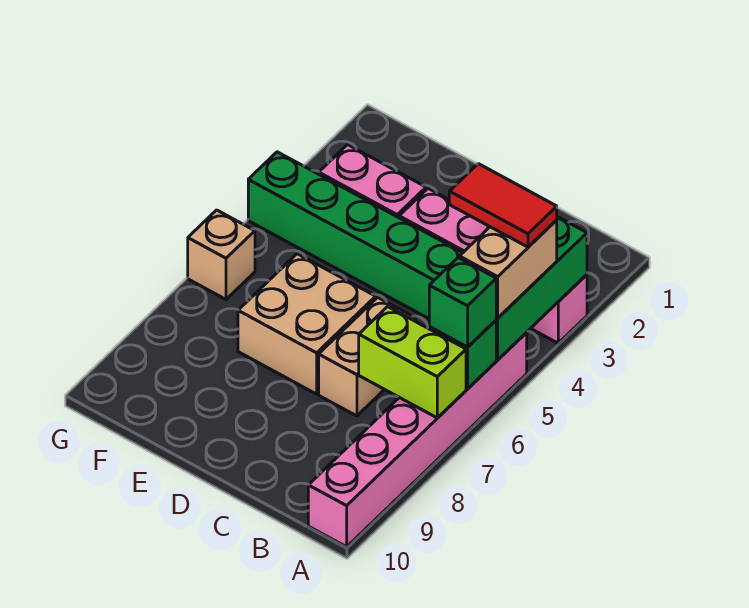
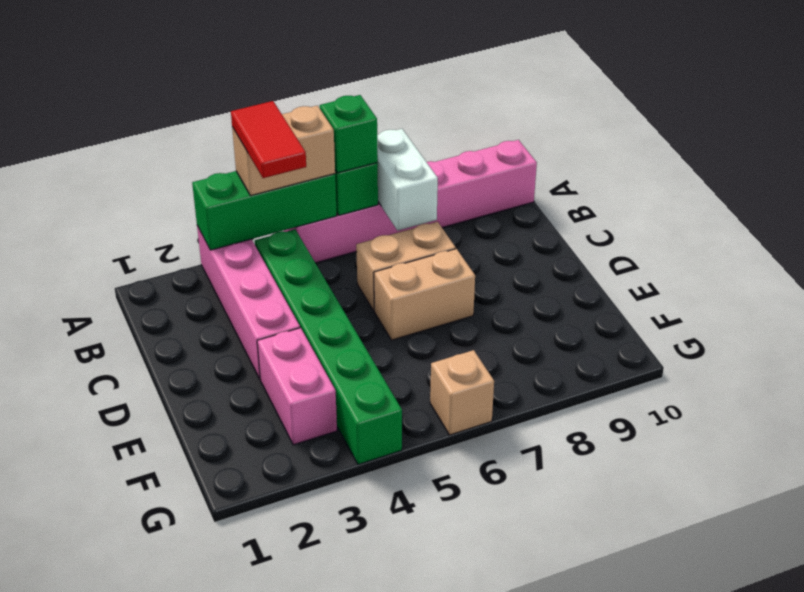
lime 1x2 brick [359,307,466,418] -> white 1x2 brick [377,129,438,230]
tan 2x2 brick [238,254,376,394] -> tan 1x2 brick [374,249,475,340]

